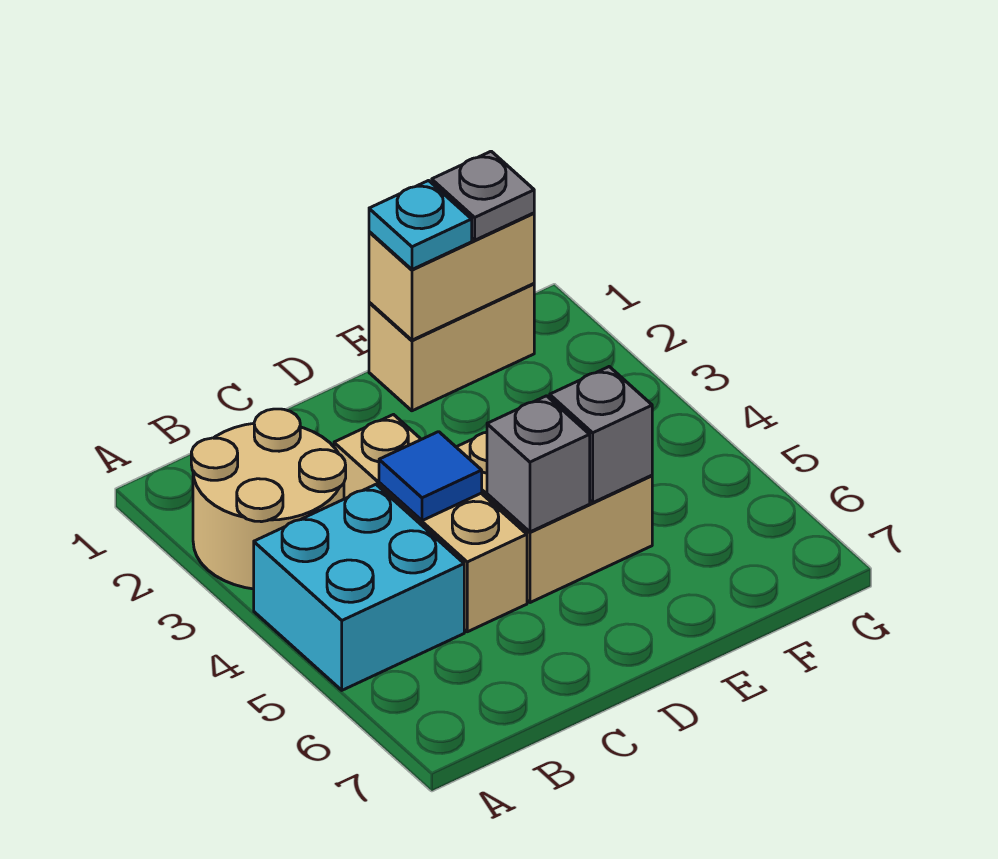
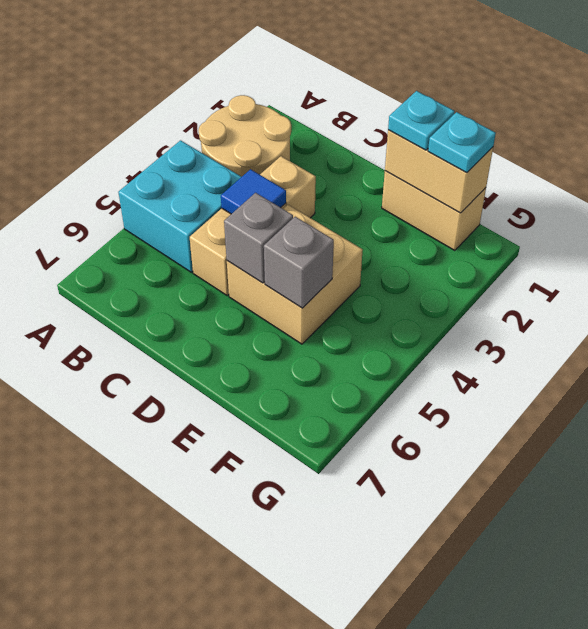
grey 1x1 plate [432,151,534,240] -> cyan 1x1 plate [428,112,496,173]

